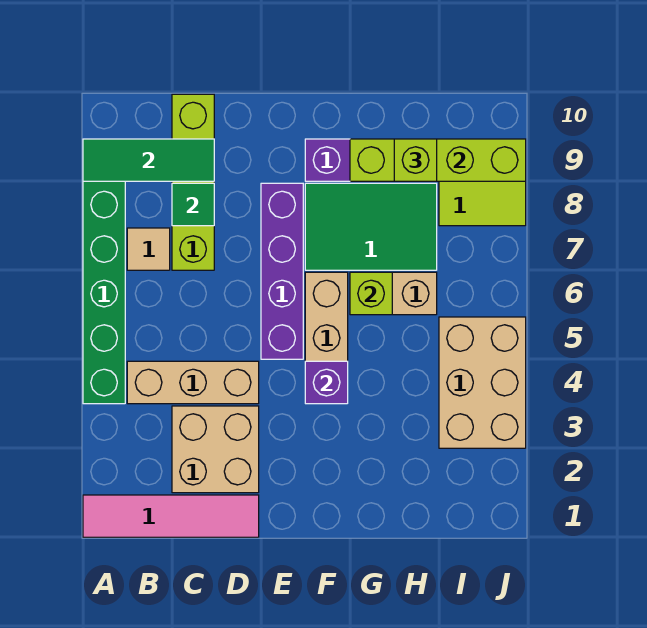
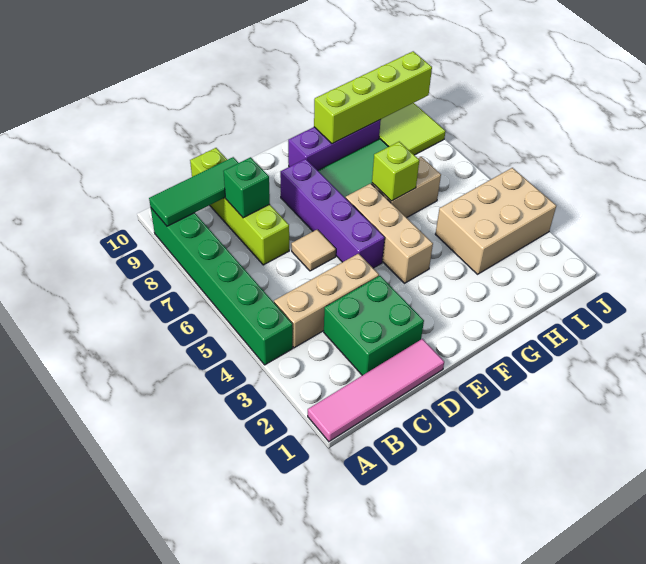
tan 1x1 tile [127,228,170,270] -> tan 1x1 tile moved to [291,230,336,271]
tan 2x2 brick [172,406,259,493] -> green 2x2 brick [324,276,424,375]
green 1x1 tile [172,183,214,226] -> green 1x1 brick [223,157,270,218]
purple 1x1 brick [305,361,348,404] -> none
lime 1x1 brick [394,139,437,181] -> none
tan 2x3 brick [439,317,526,448] -> tan 2x3 brick turned to [435,168,556,274]

